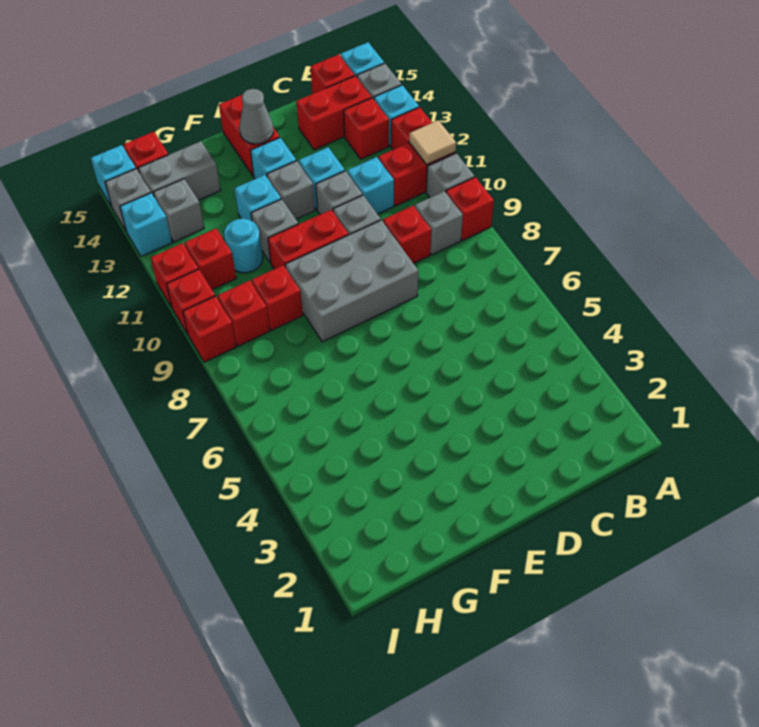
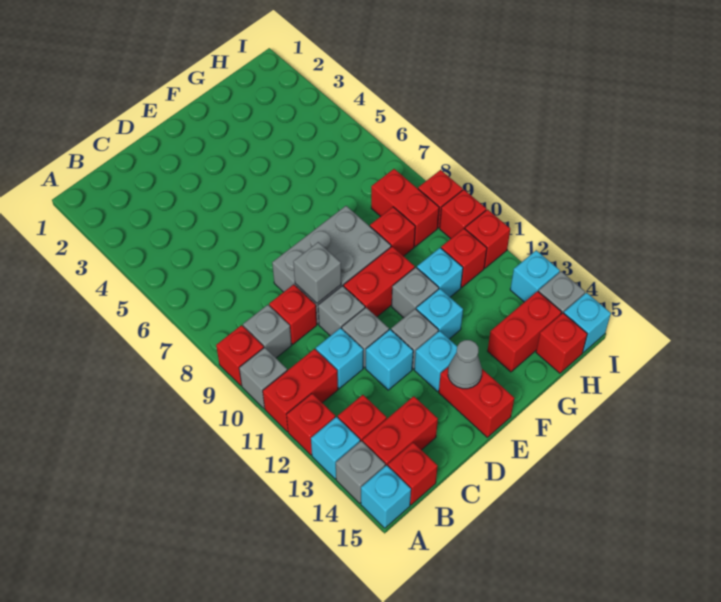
tan 1x1 tile [409,120,456,164] -> none
cyan 1x1 round brick [224,219,263,273] -> cyan 1x1 brick [417,248,463,297]
grey 1x2 brick [138,141,220,200] -> red 1x2 brick [488,291,562,372]
red 1x1 brick [218,281,270,346] -> red 1x2 brick [371,169,439,247]
grey 1x1 brick [153,179,204,242] -> grey 1x1 brick moved to [293,242,341,303]

